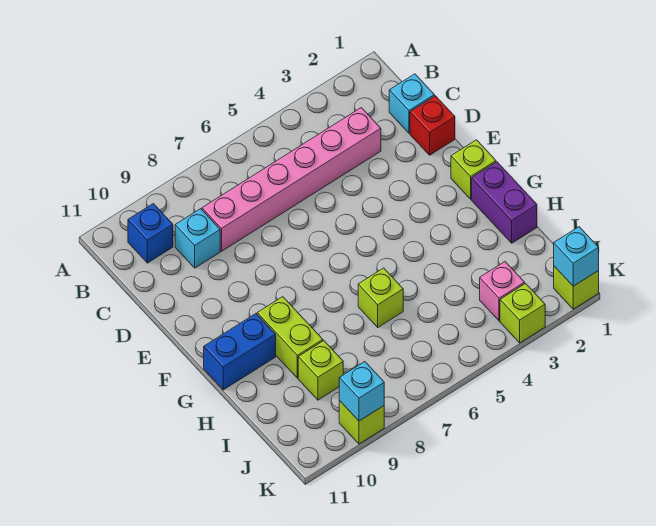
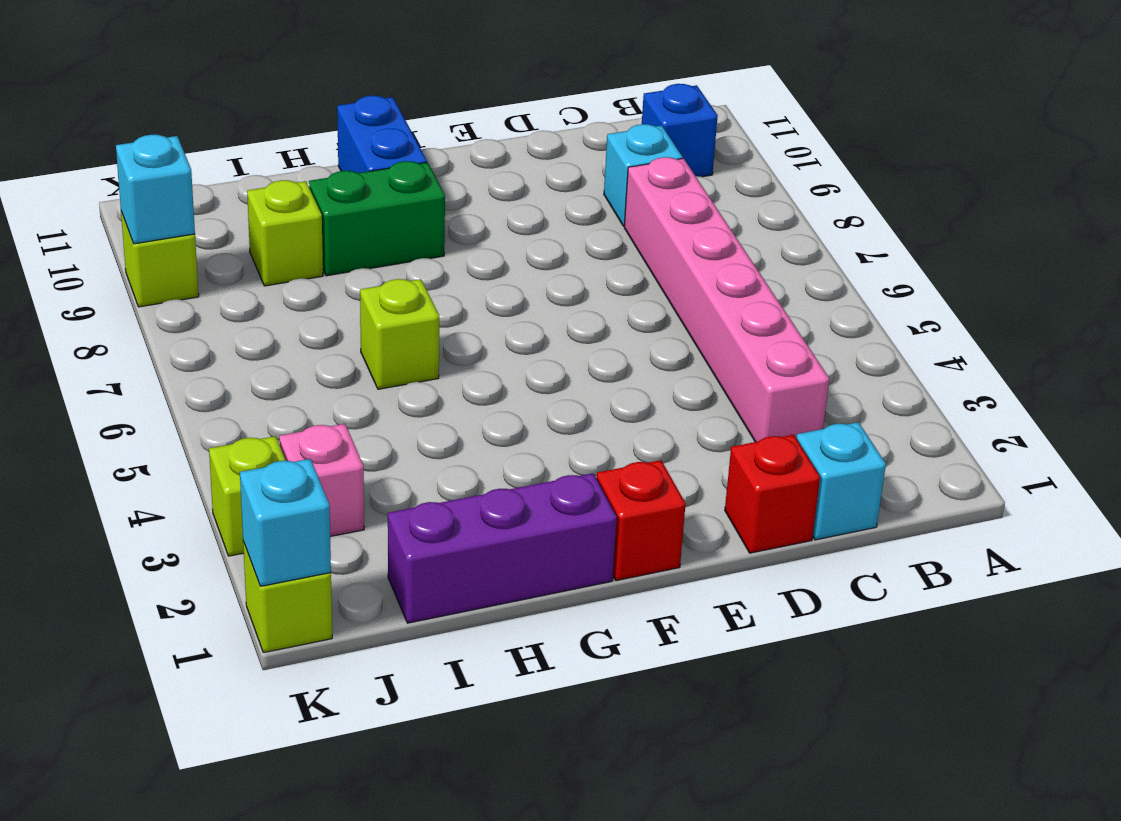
lime 1x1 brick [451,140,496,199] -> red 1x1 brick [596,460,686,581]
purple 1x2 brick [472,162,537,243] -> purple 1x3 brick [388,473,617,623]
lime 1x2 brick [257,297,323,378] -> green 1x2 brick [309,161,445,276]

